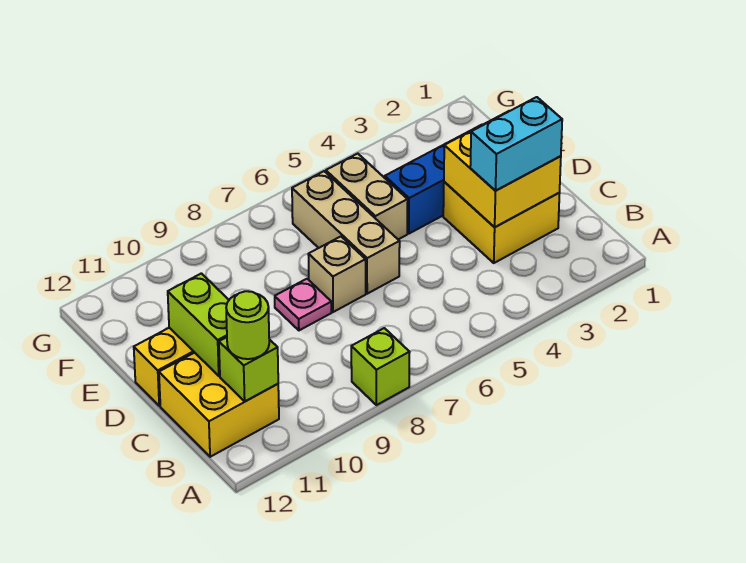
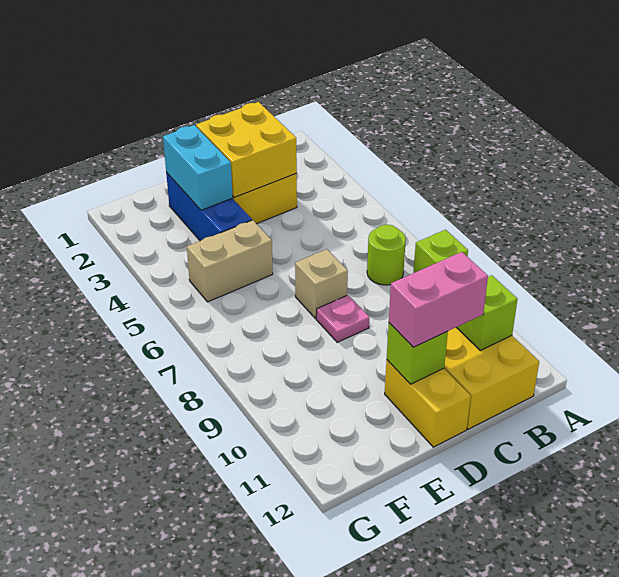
lime 1x1 round brick [226,291,269,359] -> lime 1x1 round brick moved to [367,225,406,285]
cyan 1x2 brick [470,97,562,191] -> cyan 1x2 brick moved to [163,125,233,210]
lime 1x2 brick [168,273,229,376] -> lime 1x1 brick [387,323,448,384]
none -> pink 1x2 brick [389,252,488,347]
tan 1x3 brick [292,171,400,294] -> none

